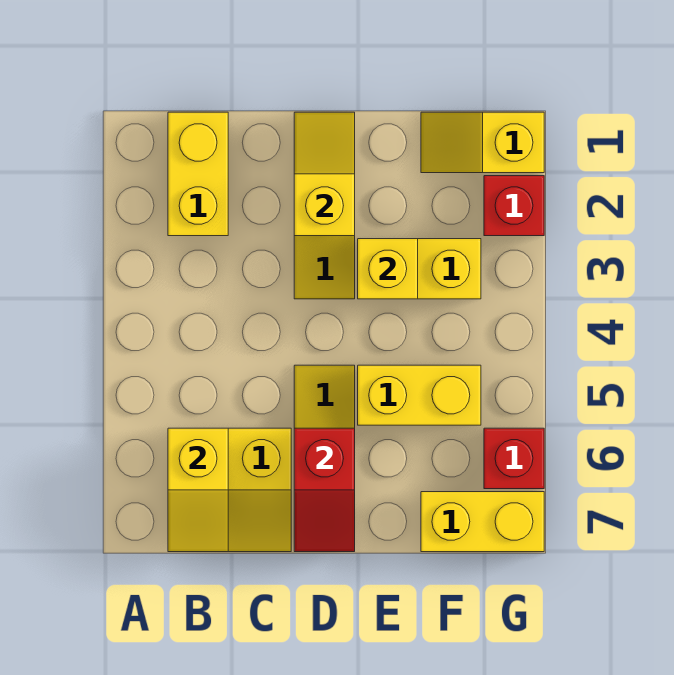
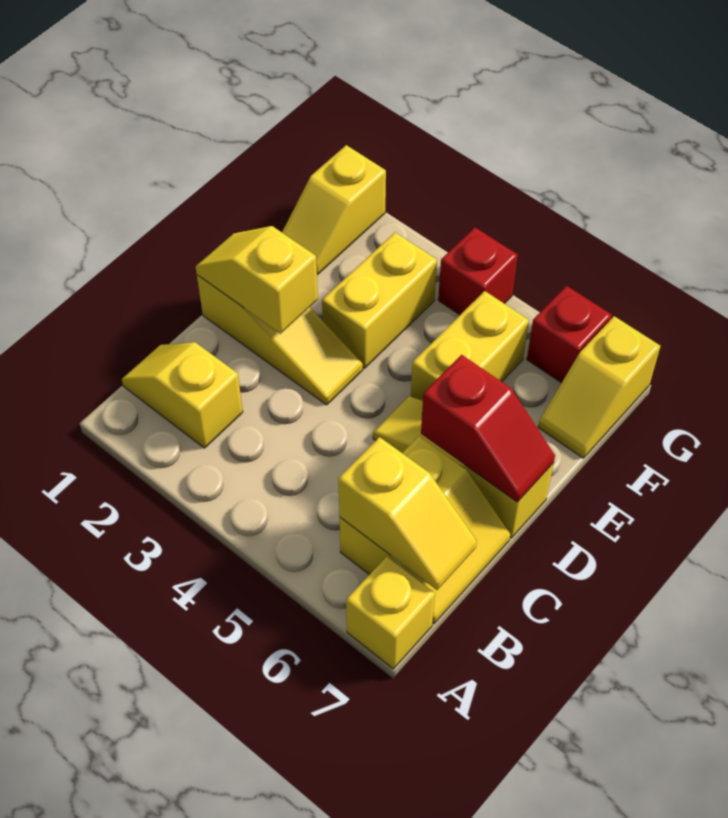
yellow 1x2 brick [168,112,228,236] -> yellow 1x2 slope [122,342,243,448]
yellow 1x1 brick [358,239,418,299] -> yellow 1x1 brick moved to [346,557,435,669]
yellow 1x2 brick [421,492,544,552] -> yellow 1x2 slope [538,316,660,458]
red 1x1 brick [484,176,544,236] -> red 1x1 brick moved to [438,227,518,315]

